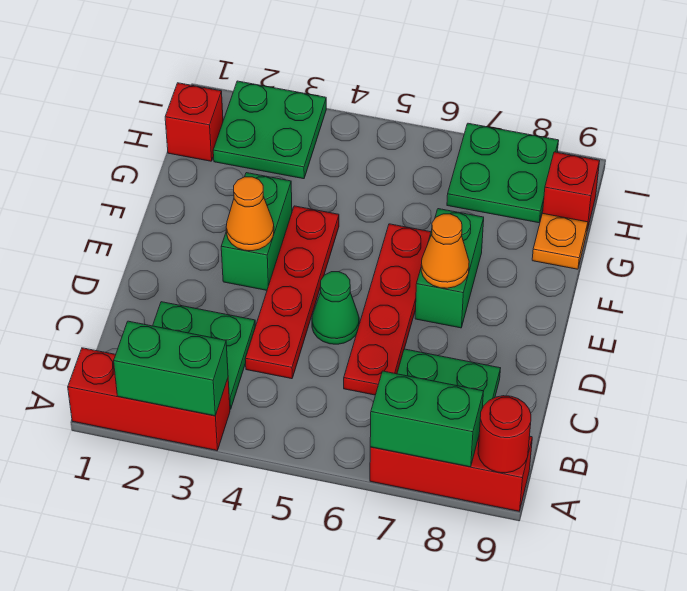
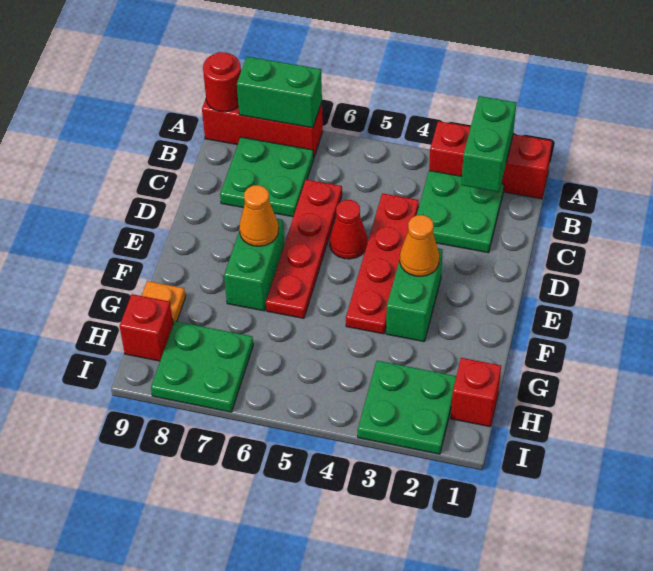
green 1x2 brick [114,321,228,416] -> green 1x2 brick turned to [461,96,516,192]
green 1x1 cone [312,272,359,344] -> red 1x1 cone [330,200,367,259]

